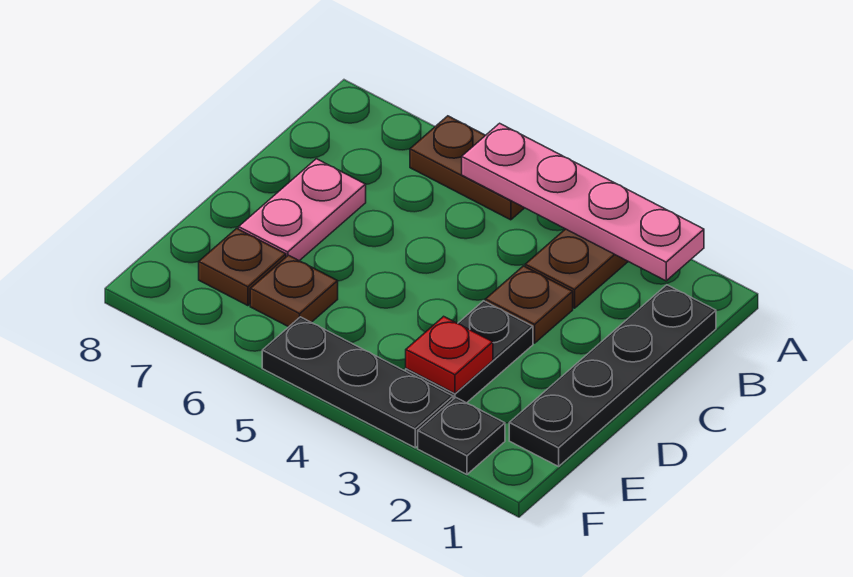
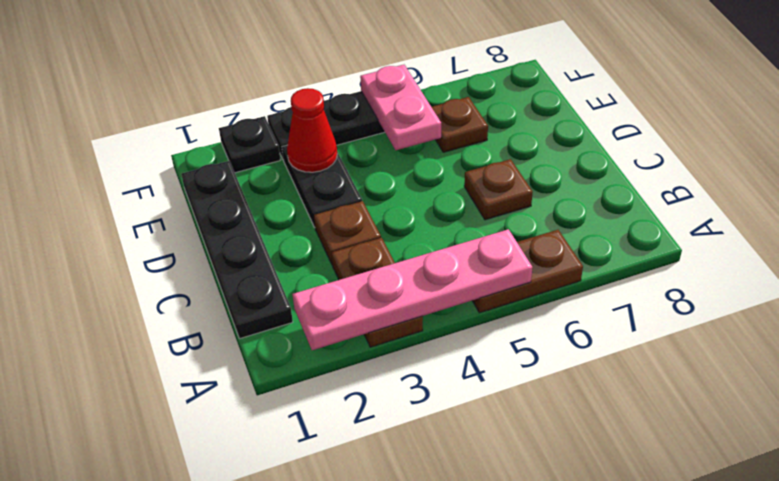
pink 1x2 plate [239,159,366,261] -> pink 1x2 plate moved to [360,65,441,150]
red 1x1 plate [406,316,493,393] -> red 1x1 cone [287,88,337,172]
brown 1x1 plate [199,228,286,306] -> brown 1x1 plate moved to [464,159,533,220]

